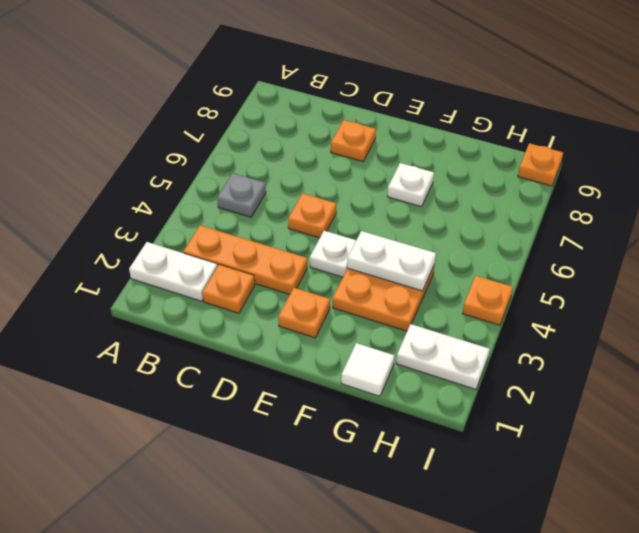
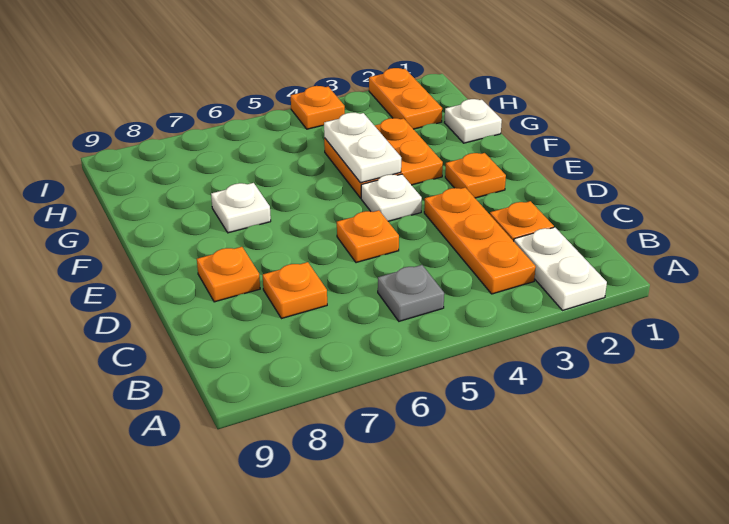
white 1x1 tile [341,343,394,396] -> white 1x1 plate [444,99,502,143]
white 1x2 plate [396,324,489,389] -> orange 1x2 plate [369,68,442,129]
orange 1x1 plate [518,143,563,186] -> orange 1x1 plate moved to [263,262,327,319]

